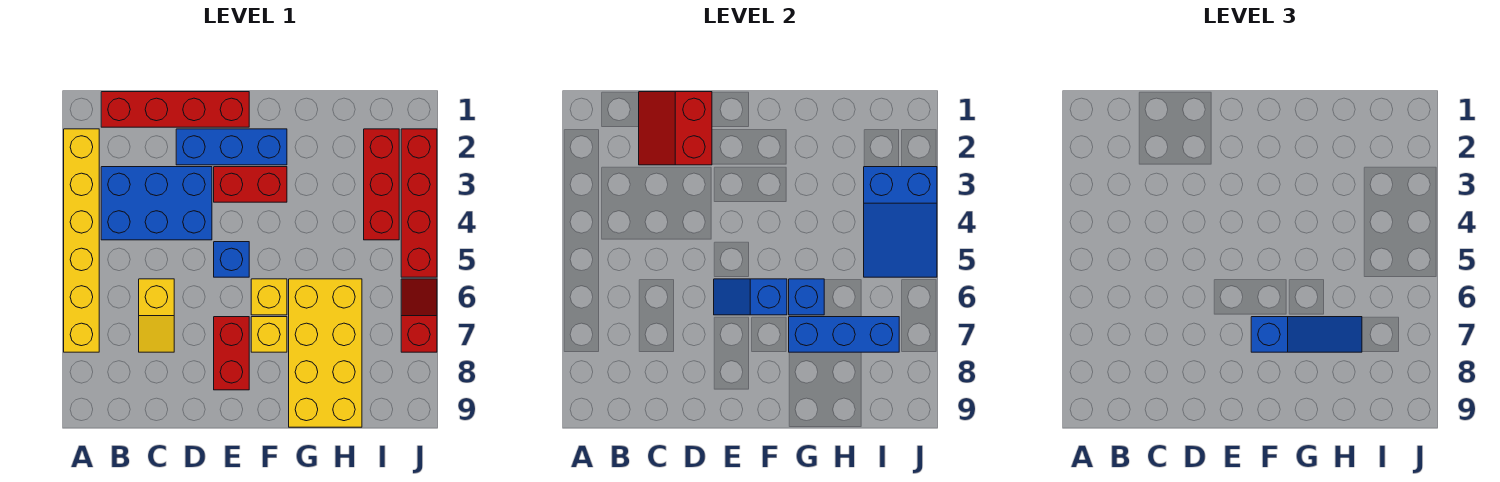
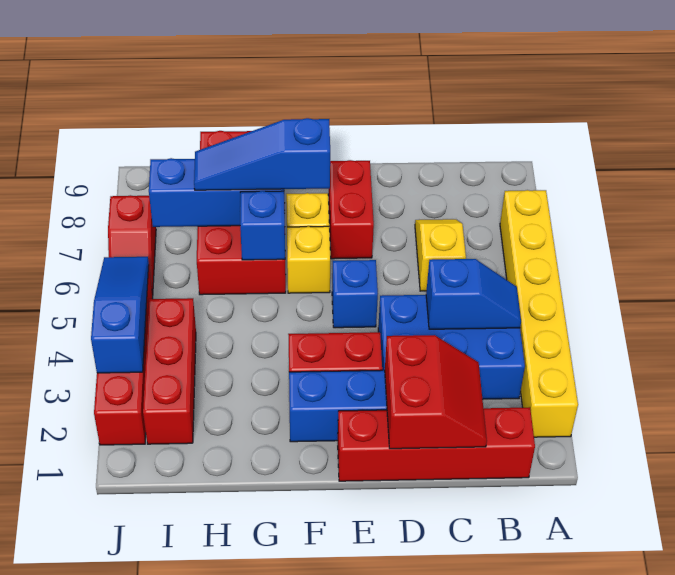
blue 1x2 slope [714,279,787,315] -> blue 1x2 slope moved to [426,259,521,329]
yellow 2x4 brick [289,279,362,427] -> red 2x4 brick [197,131,286,295]
blue 2x3 slope [864,167,937,277] -> blue 1x3 slope [91,257,149,373]

